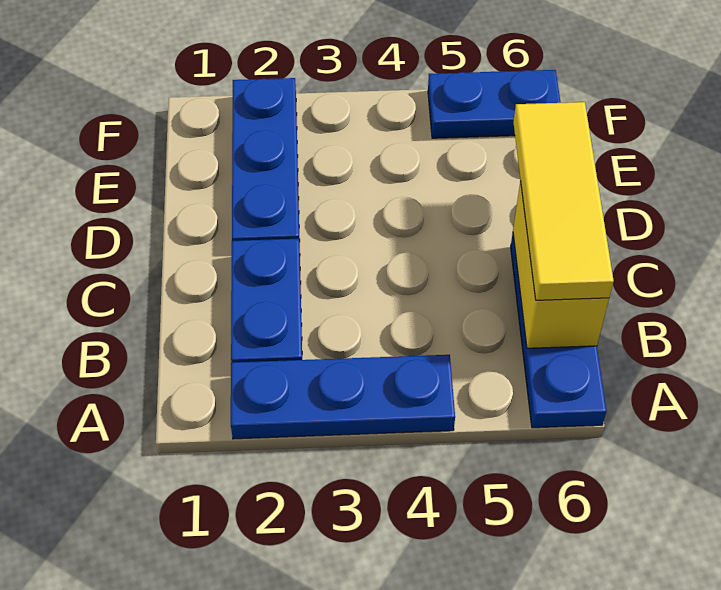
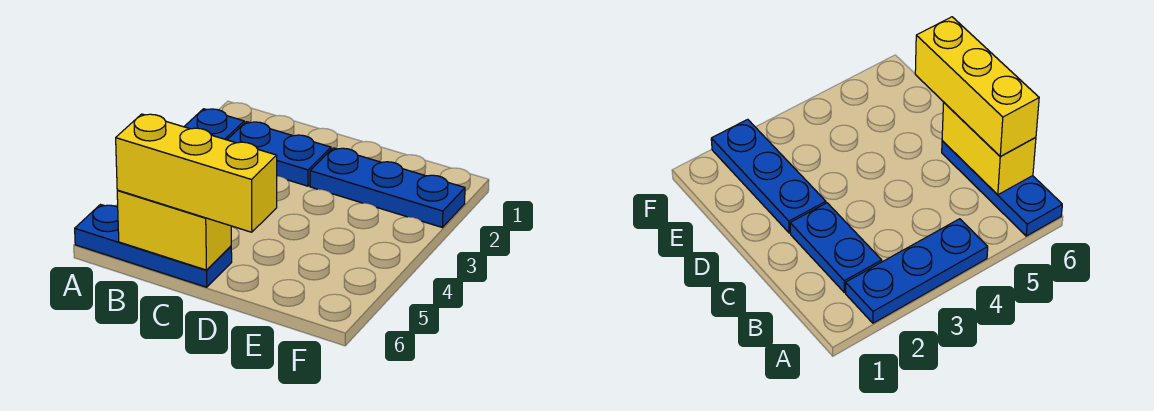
yellow 1x3 tile [513,102,614,300] -> yellow 1x3 brick [116,114,277,232]
blue 1x2 plate [428,70,561,138] -> none

